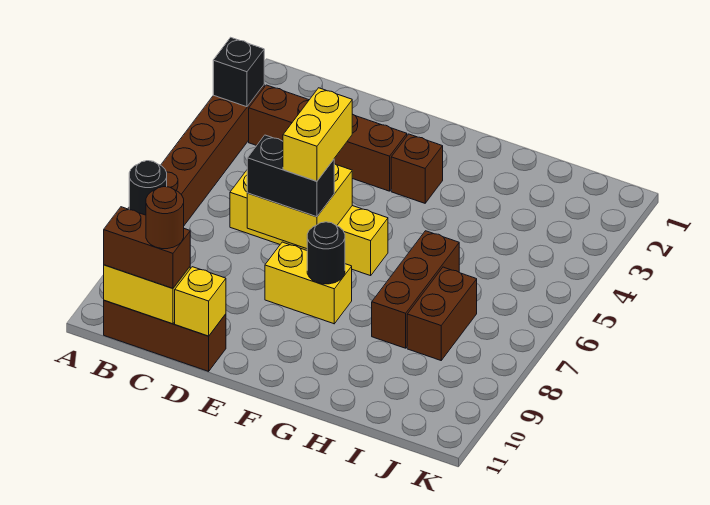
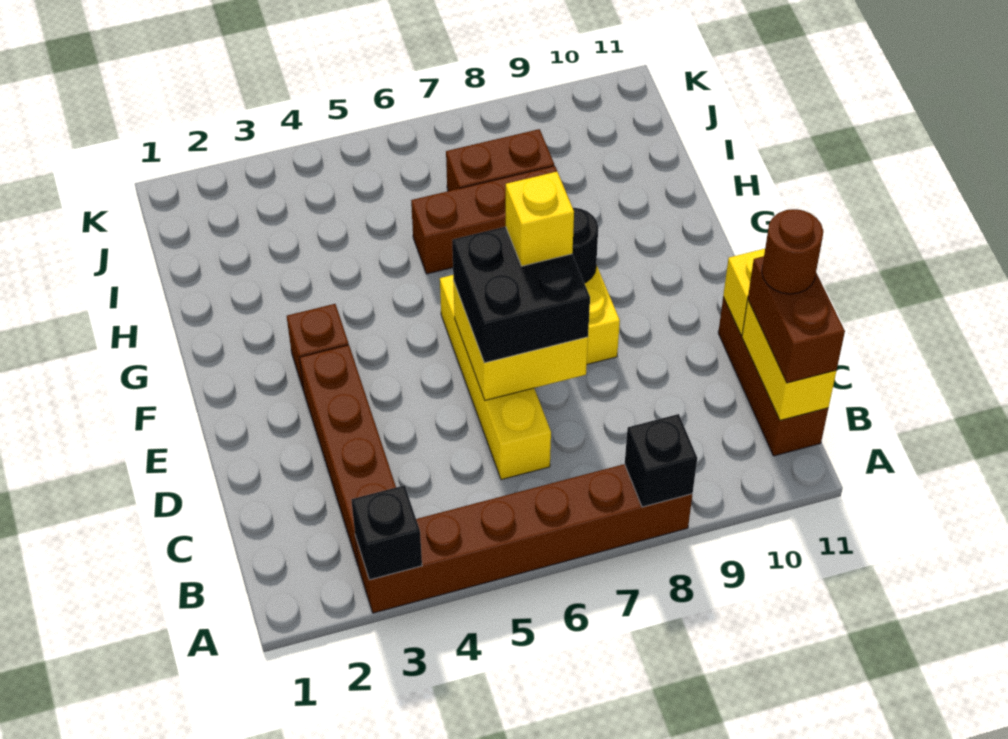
black 1x1 round brick [129,161,167,215] -> black 1x1 brick [625,414,697,507]
black 1x2 brick [247,135,334,217] -> black 2x2 brick [452,227,590,363]
yellow 1x2 brick [283,88,352,181] -> yellow 1x1 brick [506,172,574,266]

